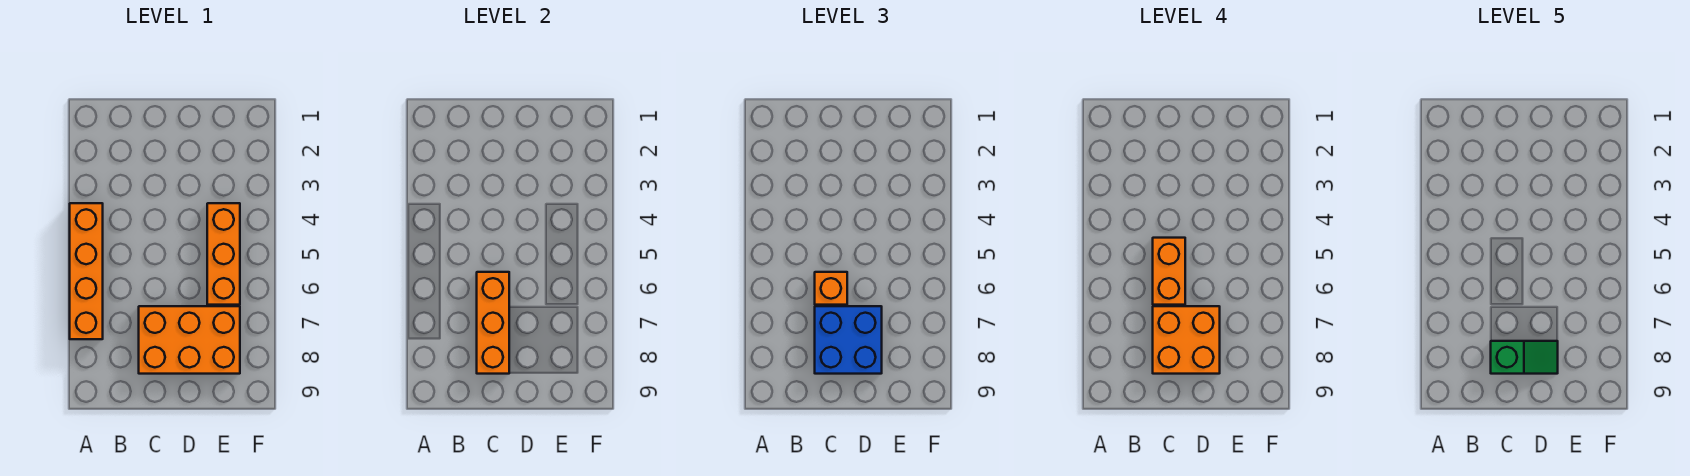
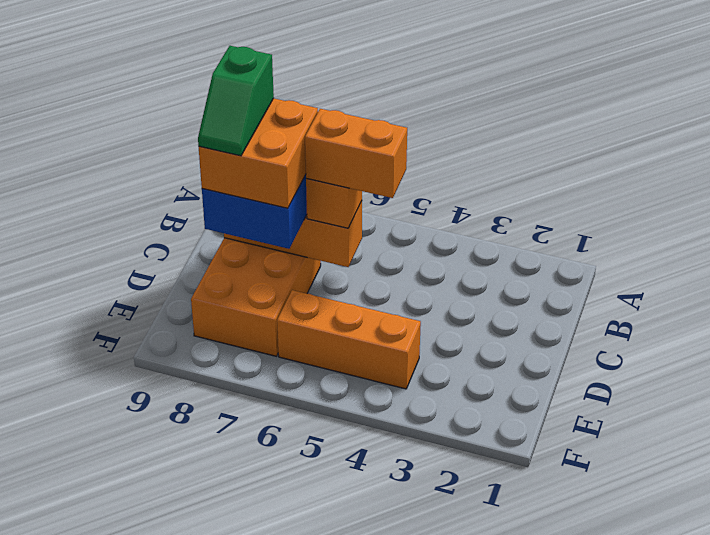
orange 1x4 brick [70,203,103,339] -> none

